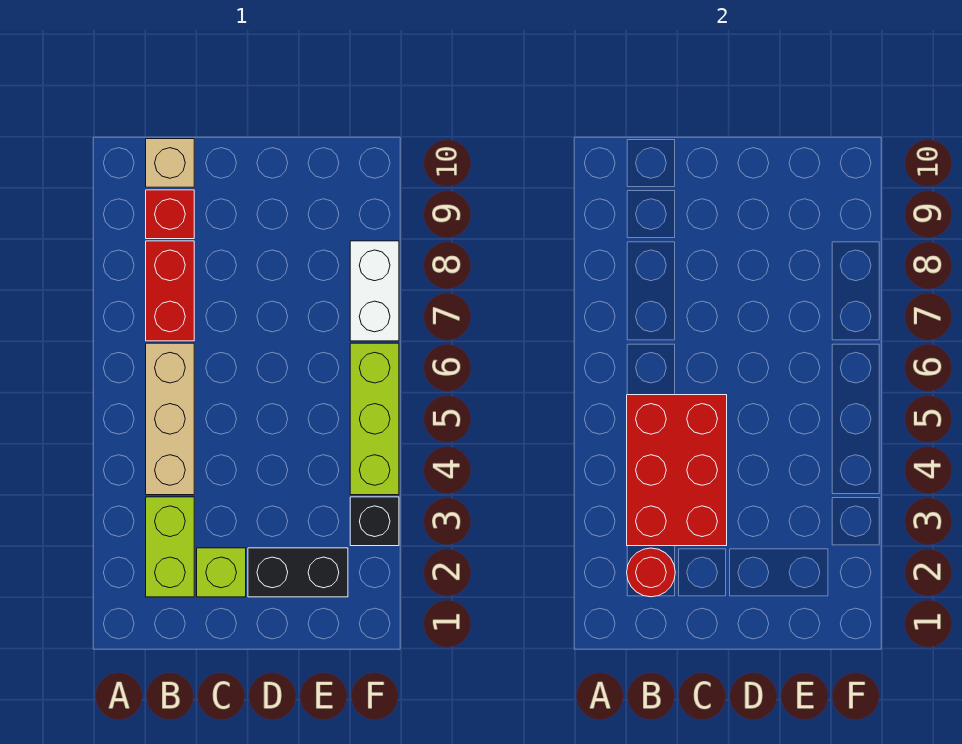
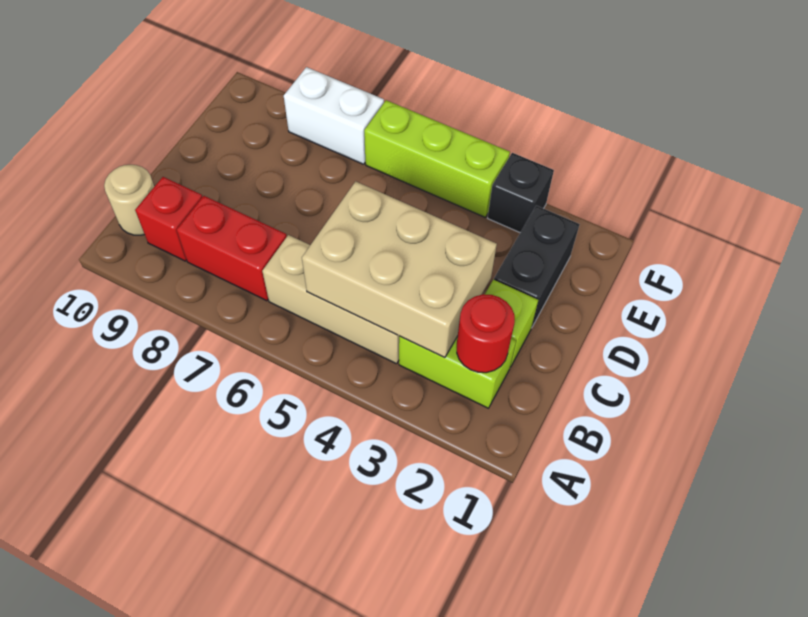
red 2x3 brick [627,395,727,546] -> tan 2x3 brick [302,181,497,358]
tan 1x1 brick [146,139,194,187] -> tan 1x1 round brick [104,165,154,235]

